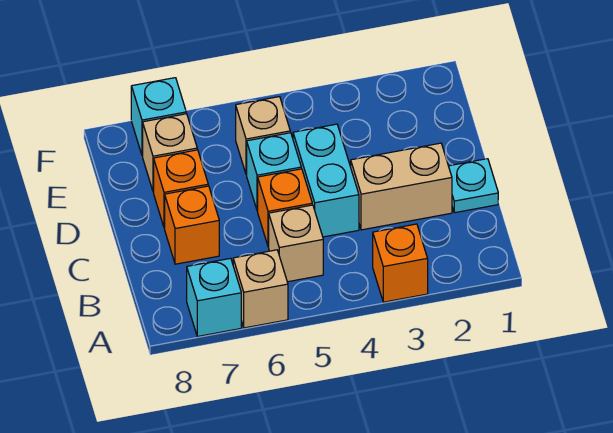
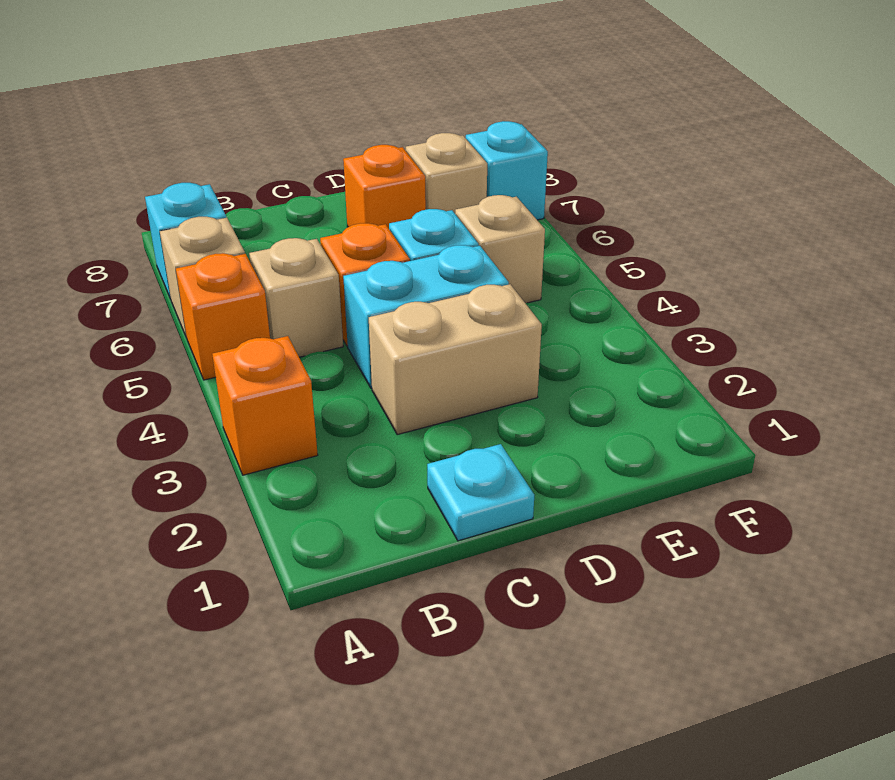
tan 1x2 brick [351,143,452,230] -> tan 1x2 brick turned to [369,284,542,435]
orange 1x1 brick [165,186,219,264] -> orange 1x1 brick moved to [176,253,270,380]

